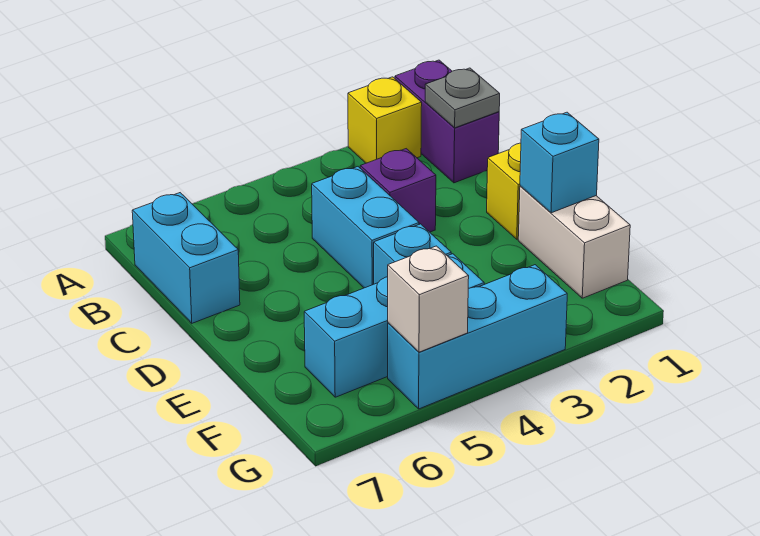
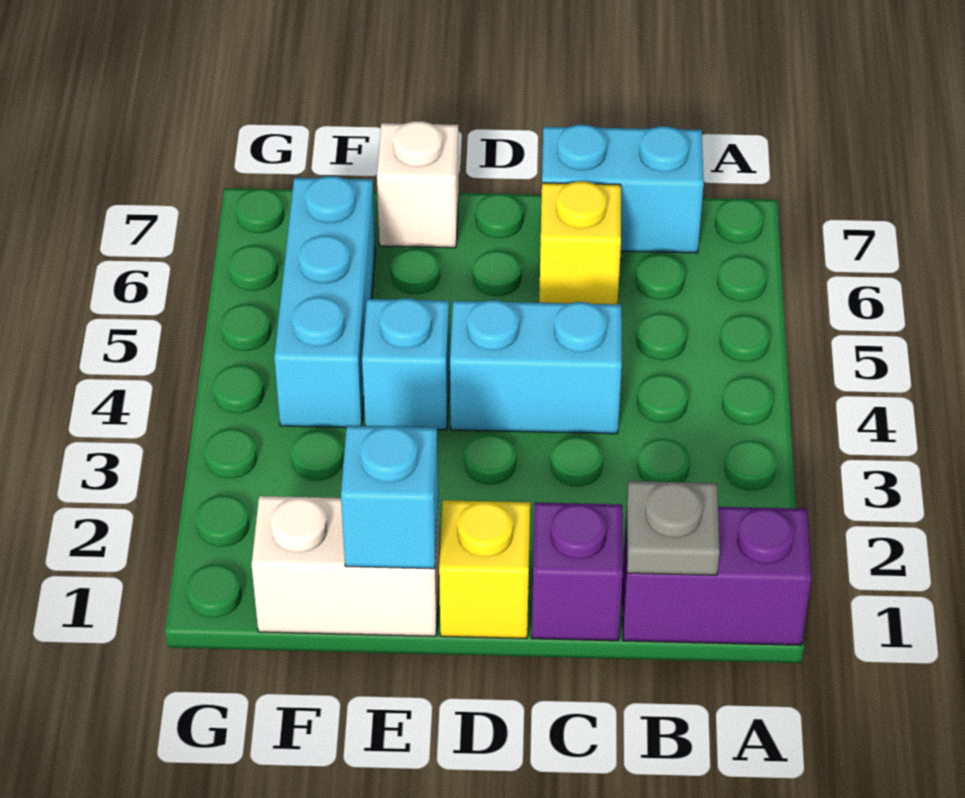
yellow 1x1 brick [348,77,422,163] -> yellow 1x1 brick moved to [539,181,621,304]
purple 1x1 brick [360,149,436,232] -> purple 1x1 brick moved to [532,503,623,641]
cyan 1x3 brick [388,265,567,409] -> none
white 1x1 brick [388,246,469,352] -> white 1x1 brick moved to [377,121,459,248]

